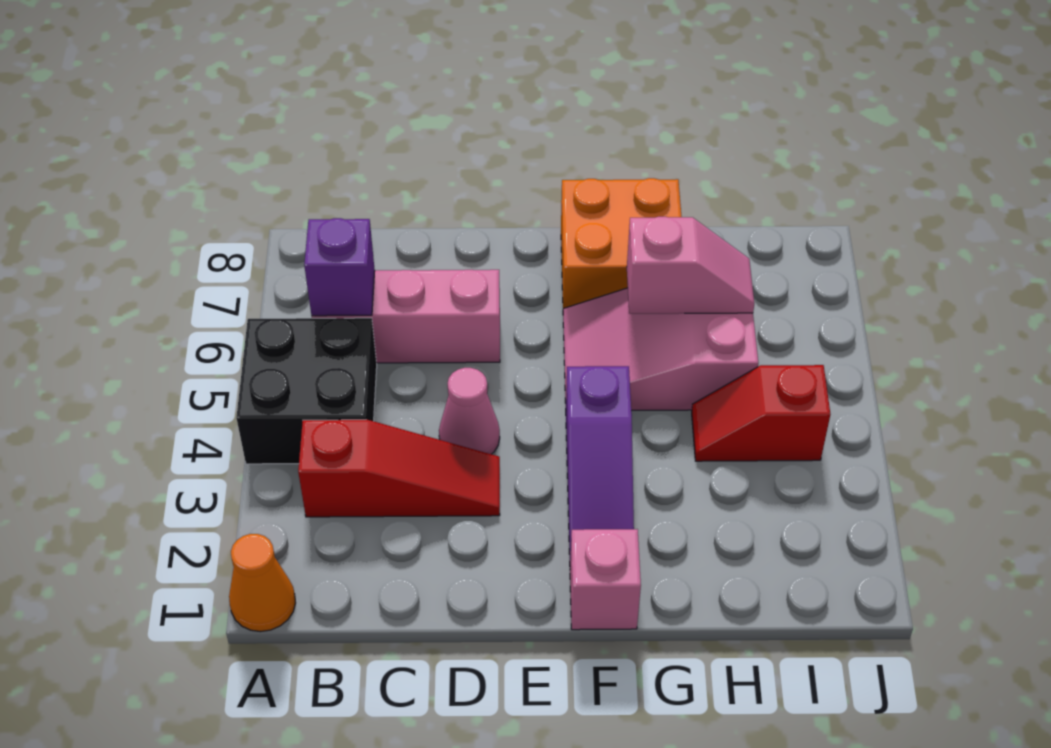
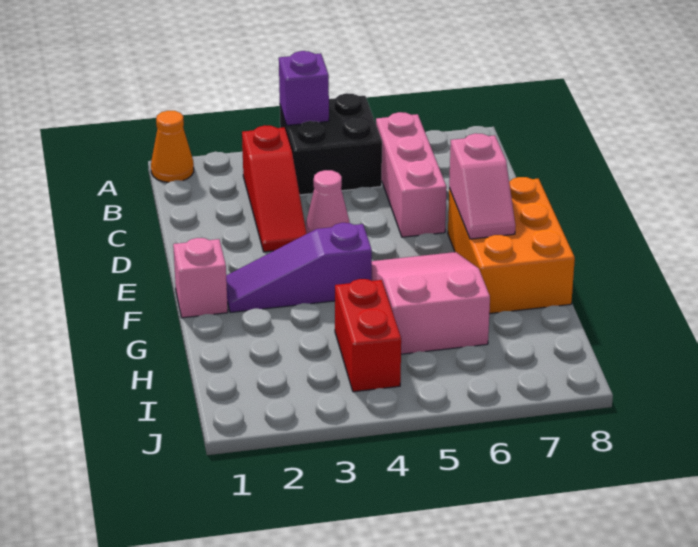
purple 1x1 brick [304,218,375,316] -> purple 1x1 brick moved to [279,51,329,125]
orange 2x2 brick [561,178,682,309] -> orange 2x3 brick [448,177,575,314]
pink 1x2 slope [627,217,754,314] -> pink 1x2 slope moved to [449,133,515,239]
red 1x2 slope [692,365,830,461] -> red 1x2 brick [335,279,401,392]

